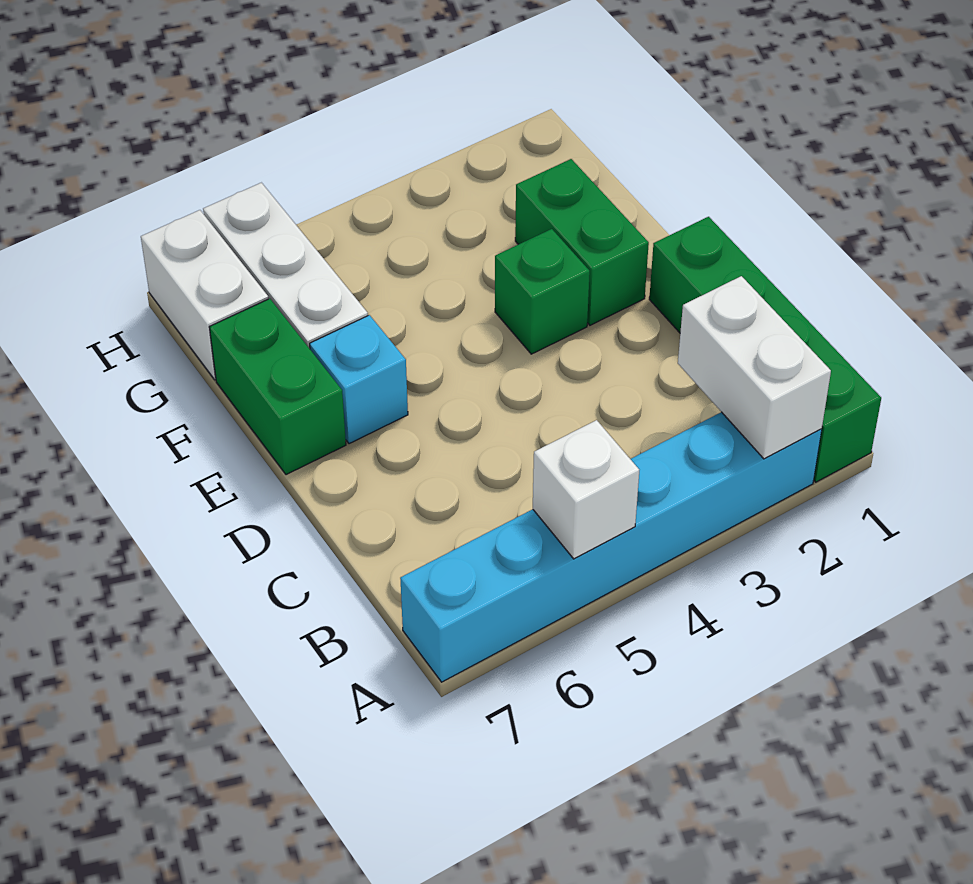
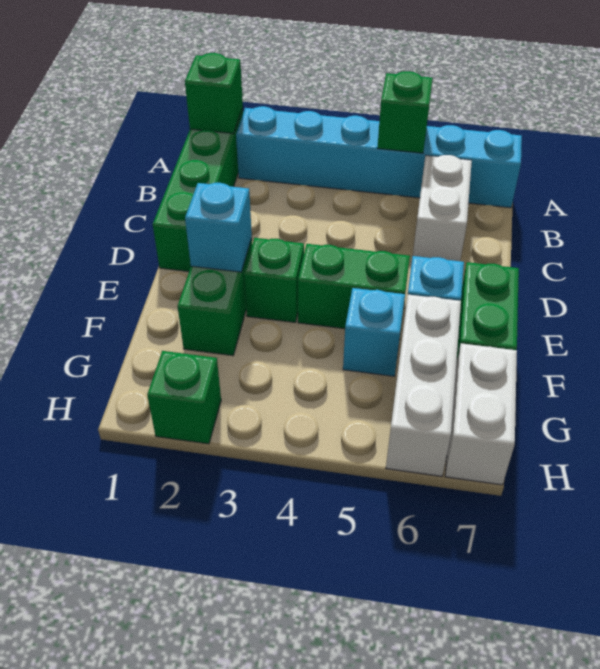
none -> green 1x1 brick [185,53,243,134]
white 1x2 brick [678,276,831,459] -> white 1x2 brick moved to [413,155,472,261]
white 1x1 brick [533,420,639,559] -> green 1x1 brick [377,71,433,153]
none -> cyan 1x1 brick [185,183,252,272]
none -> green 1x2 brick [298,244,410,329]
none -> cyan 1x1 brick [343,288,405,376]
none -> green 1x1 brick [147,351,221,444]

